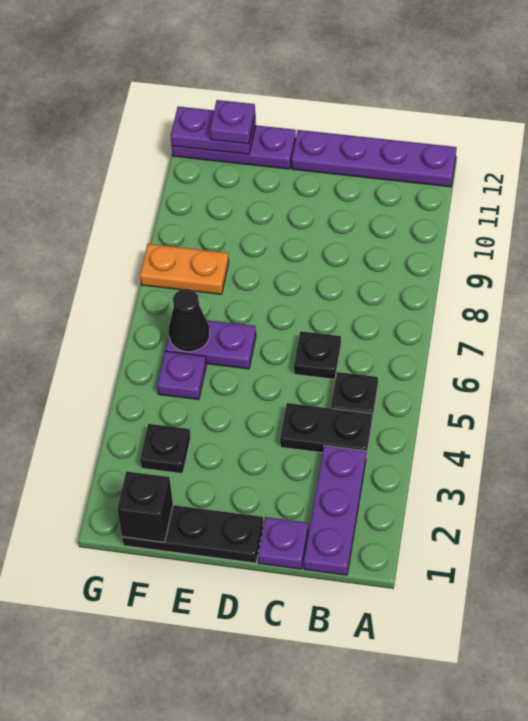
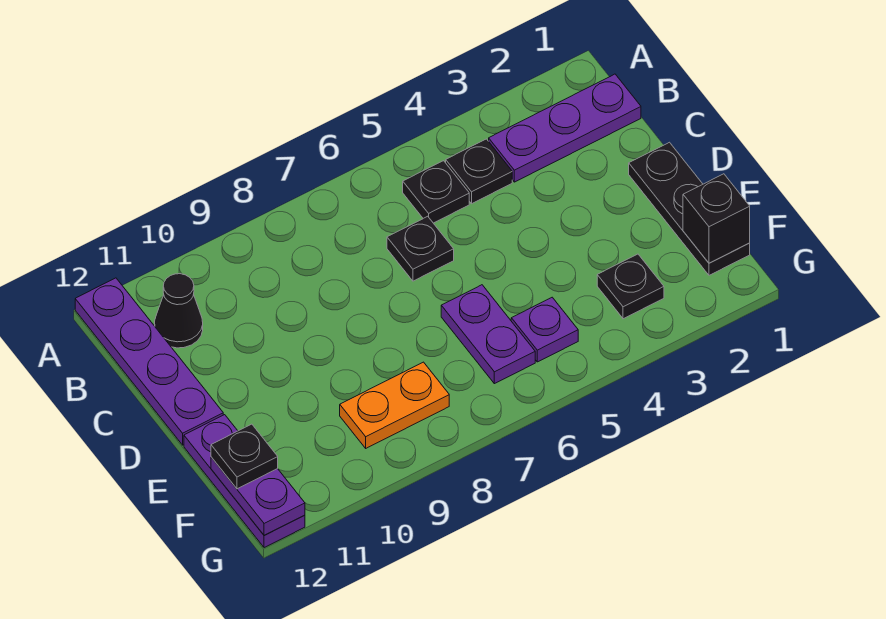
black 1x2 plate [280,403,372,456] -> black 1x1 plate [446,139,512,204]
purple 1x1 plate [258,517,308,569] -> none
black 1x1 cone [168,289,210,352] -> black 1x1 cone moved to [155,274,203,348]
orange 1x2 plate [140,244,229,294] -> orange 1x2 plate turned to [340,362,449,448]
purple 1x1 plate [210,100,255,144] -> black 1x1 plate [211,424,278,489]

